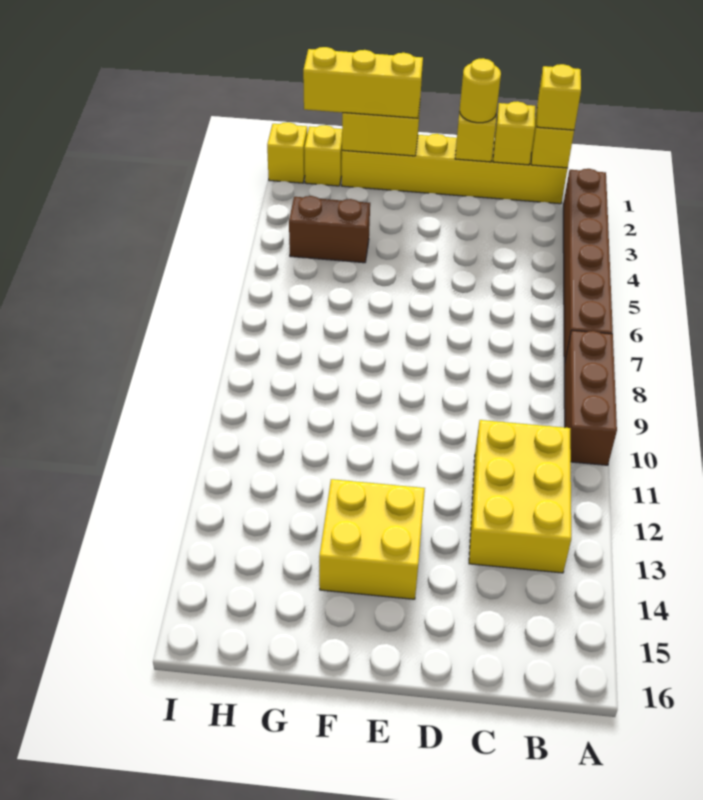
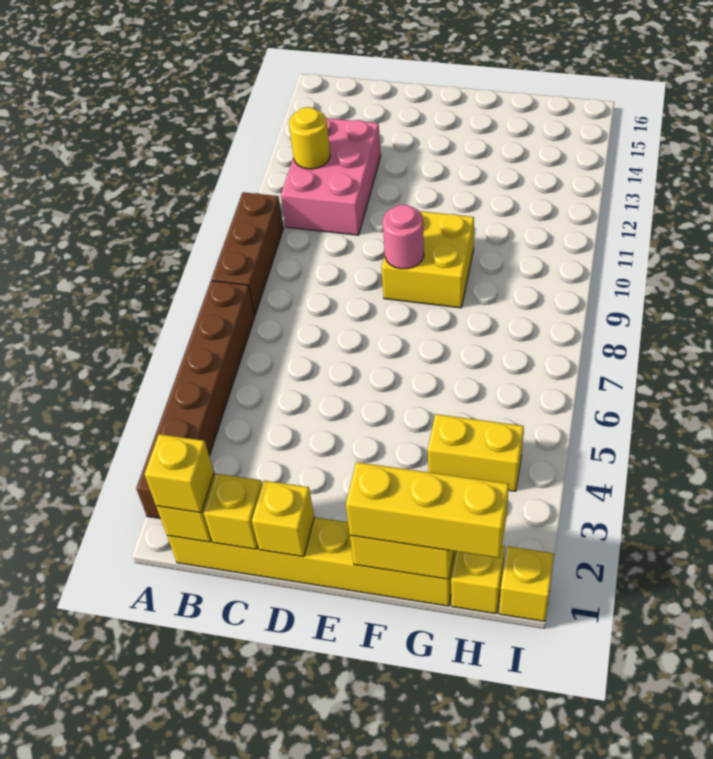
yellow 2x3 brick [469,420,571,573] -> pink 2x3 brick [281,118,381,235]
yellow 1x1 round brick [459,58,501,123] -> yellow 1x1 round brick moved to [289,107,330,169]
none -> pink 1x1 round brick [383,205,424,269]
yellow 2x2 brick [319,479,425,599] -> yellow 2x2 brick moved to [381,211,474,308]
brown 1x2 brick [289,196,370,263] -> yellow 1x2 brick [428,414,524,491]

